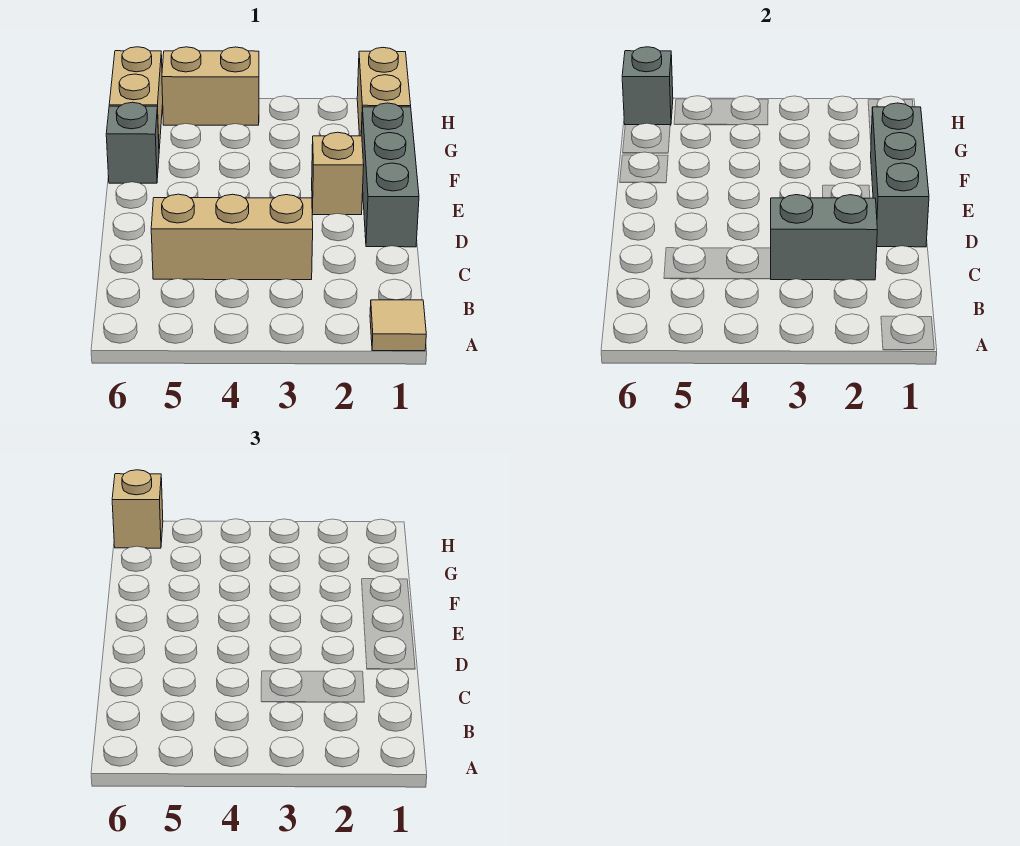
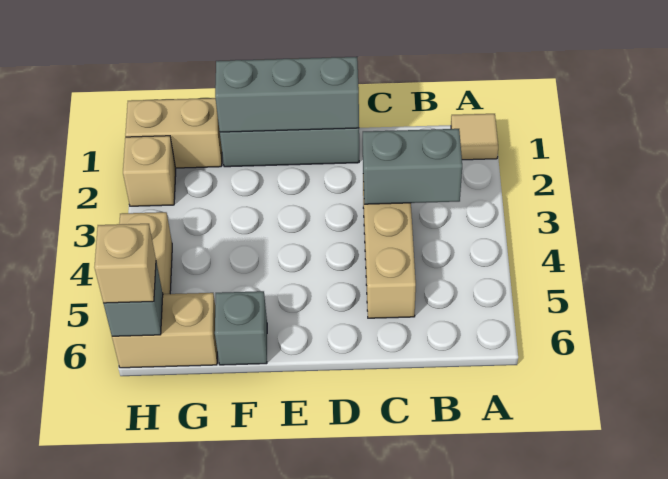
grey 1x2 brick [771,195,877,280] -> grey 1x2 brick turned to [363,129,462,204]
tan 1x1 brick [312,132,364,215] -> tan 1x1 brick moved to [123,136,176,206]

